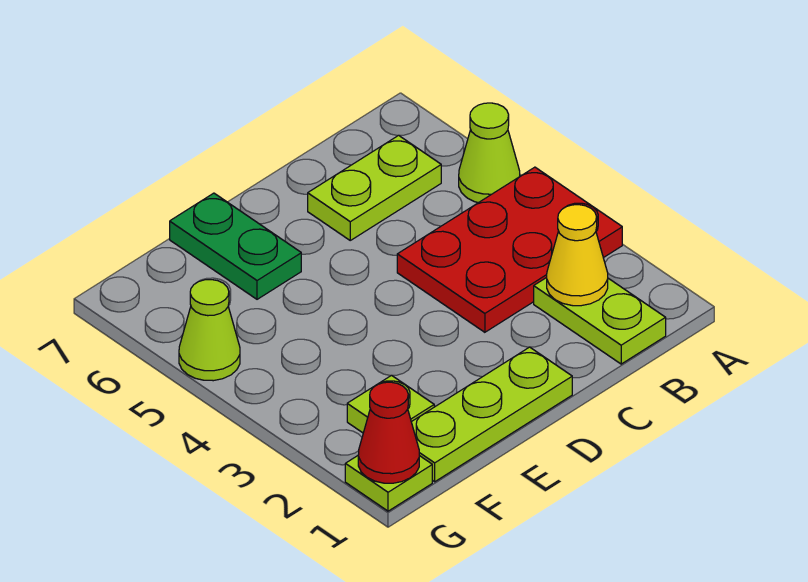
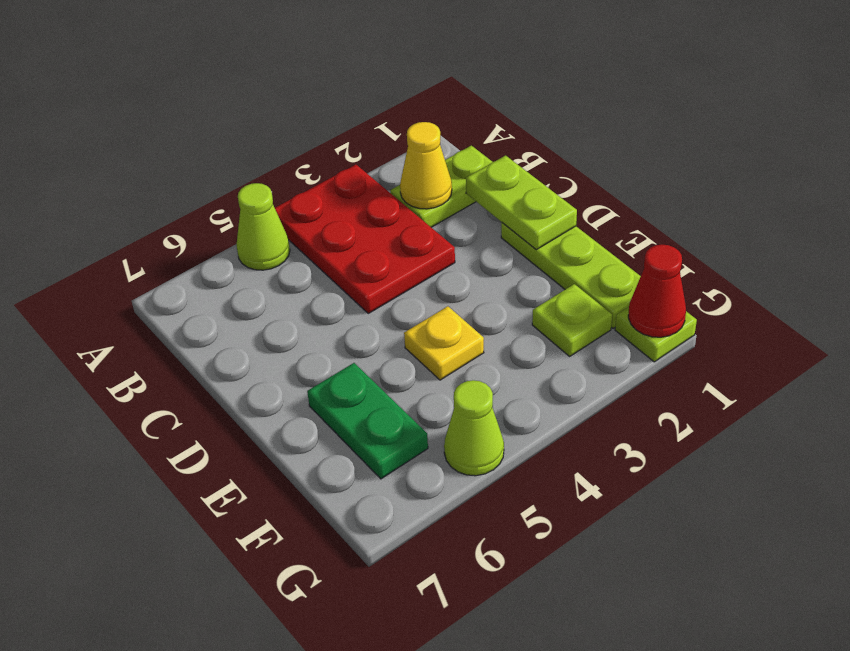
lime 1x2 plate [308,135,441,240] -> lime 1x2 plate moved to [466,156,577,250]
none -> yellow 1x1 plate [404,306,484,380]
green 1x2 plate [170,193,301,299] -> green 1x2 plate turned to [307,363,428,479]

